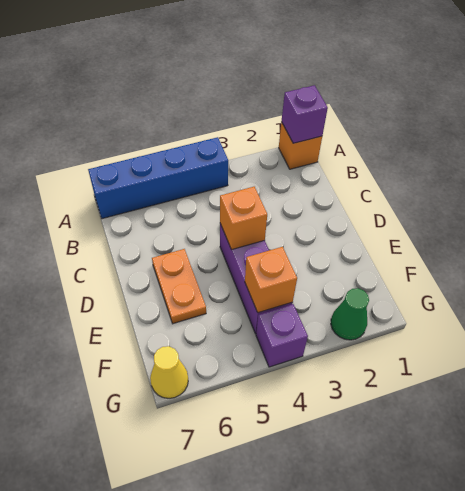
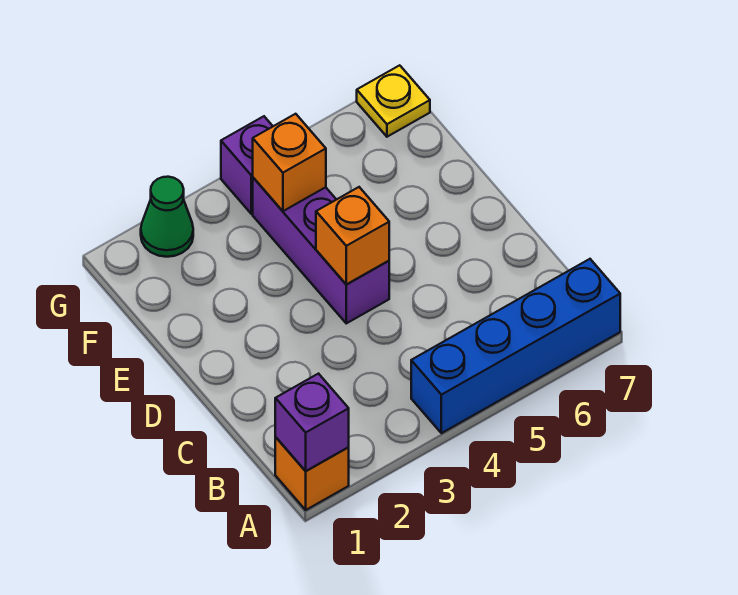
orange 1x2 plate [152,249,206,324] -> none
yellow 1x1 cone [150,346,188,398] -> yellow 1x1 plate [357,65,430,137]

